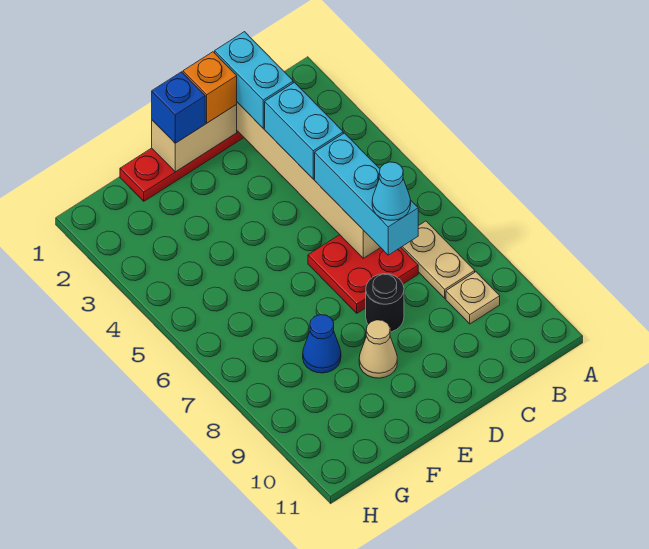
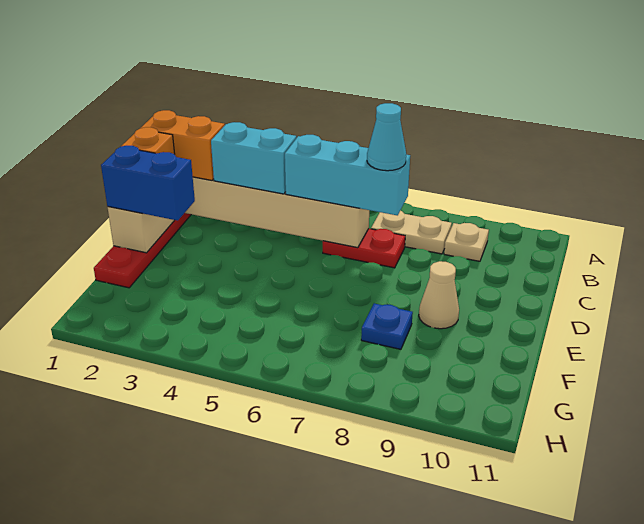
cyan 1x2 brick [215,32,293,128] -> orange 1x2 brick [141,110,225,180]
red 2x2 plate [308,235,418,313] -> red 1x2 plate [323,229,405,268]
black 1x1 round brick [366,274,404,332] -> none
blue 1x1 brick [152,72,205,143] -> blue 1x2 brick [101,146,195,221]
blue 1x1 cone [303,315,341,373] -> blue 1x1 plate [361,304,413,349]

